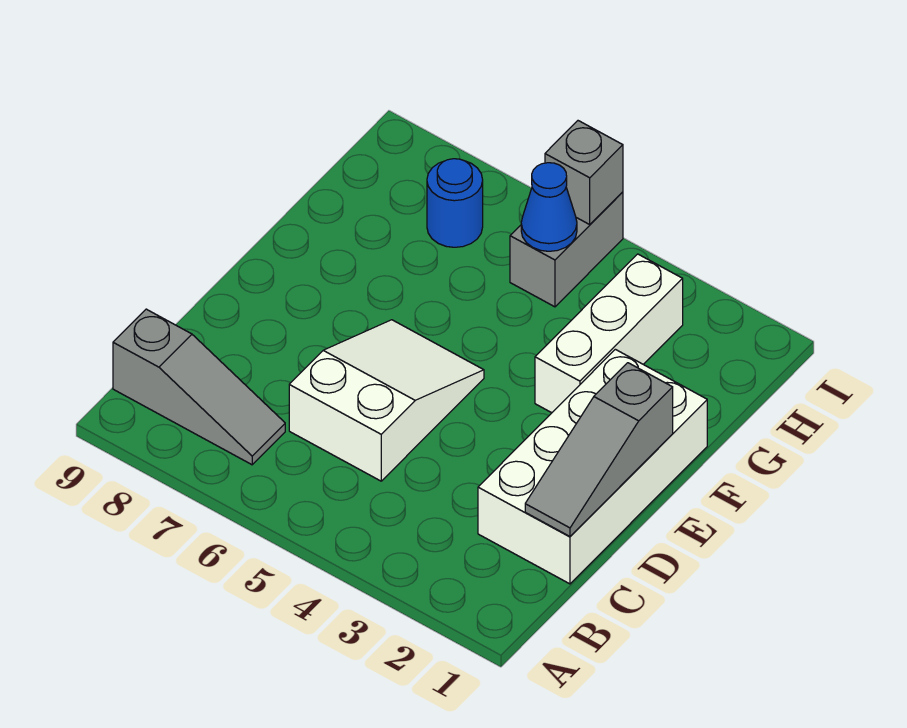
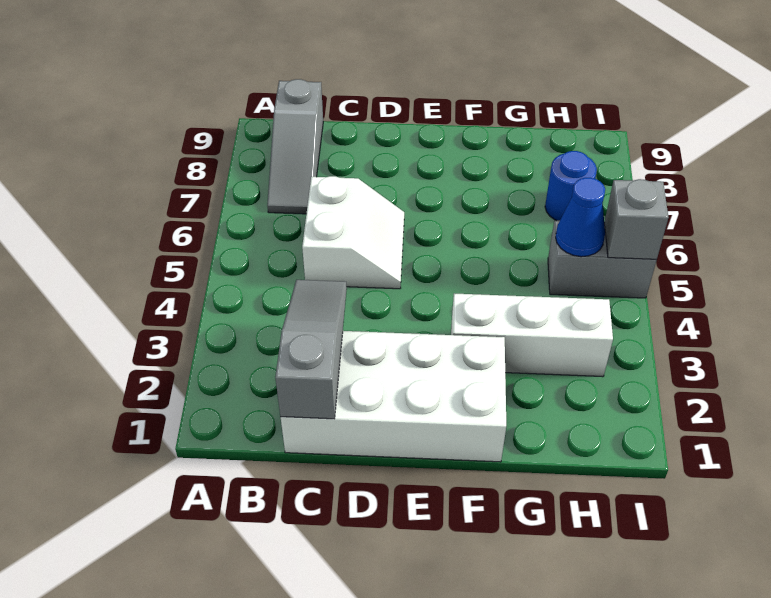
grey 1x3 slope [525,363,673,536] -> grey 1x3 slope turned to [275,280,347,419]
white 2x3 slope [289,320,484,481] -> white 2x2 slope [302,176,404,289]

